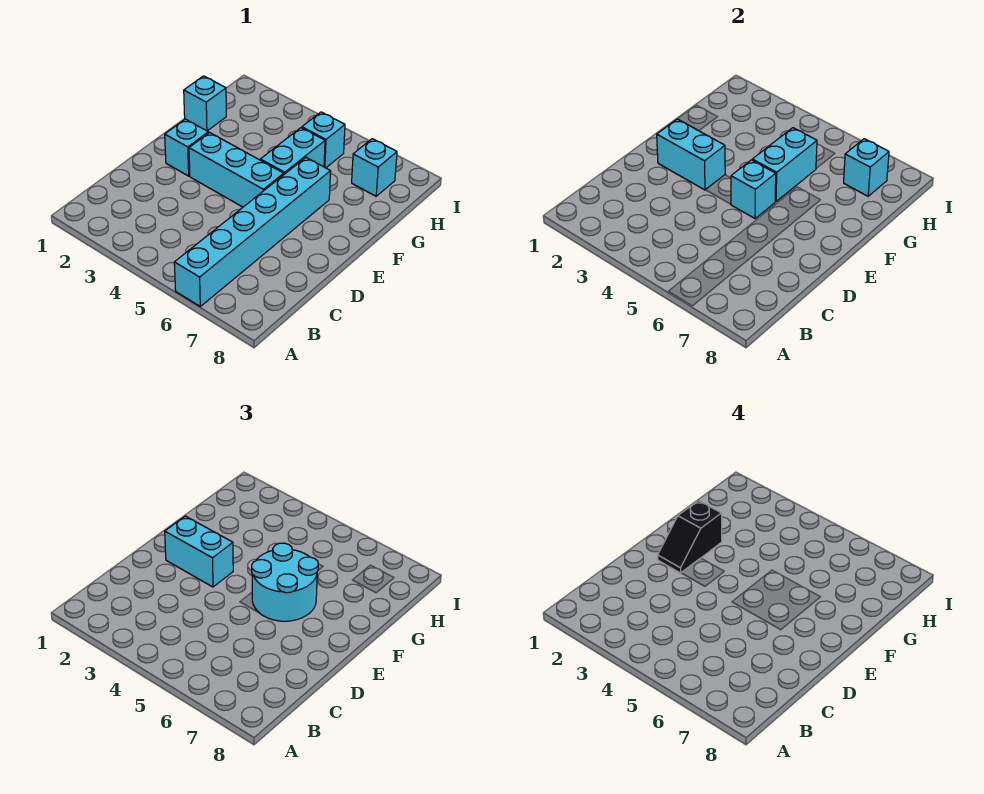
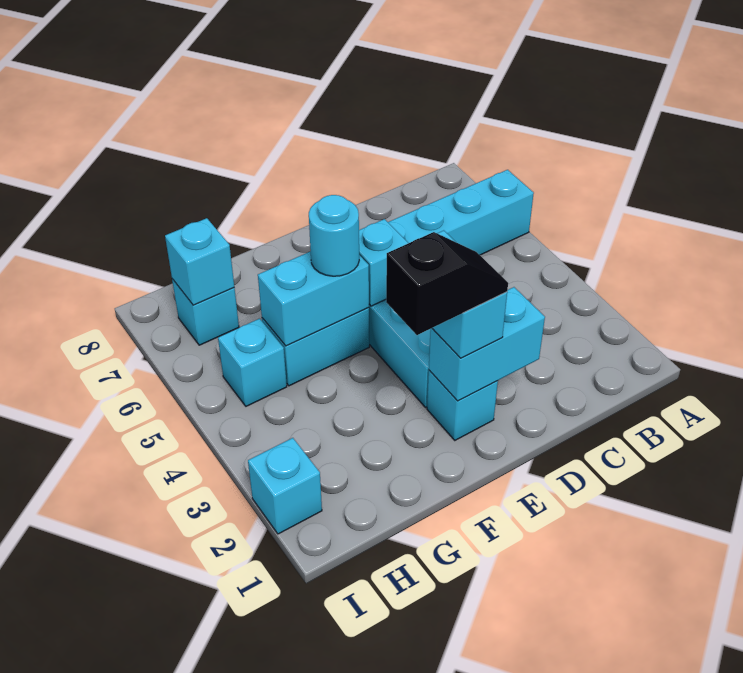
cyan 1x2 brick [657,119,725,190] -> cyan 1x2 brick turned to [429,287,545,401]
cyan 2x2 round brick [252,543,318,621] -> cyan 1x1 round brick [309,195,359,276]
cyan 1x1 brick [184,76,226,131] -> cyan 1x1 brick moved to [248,438,322,534]

